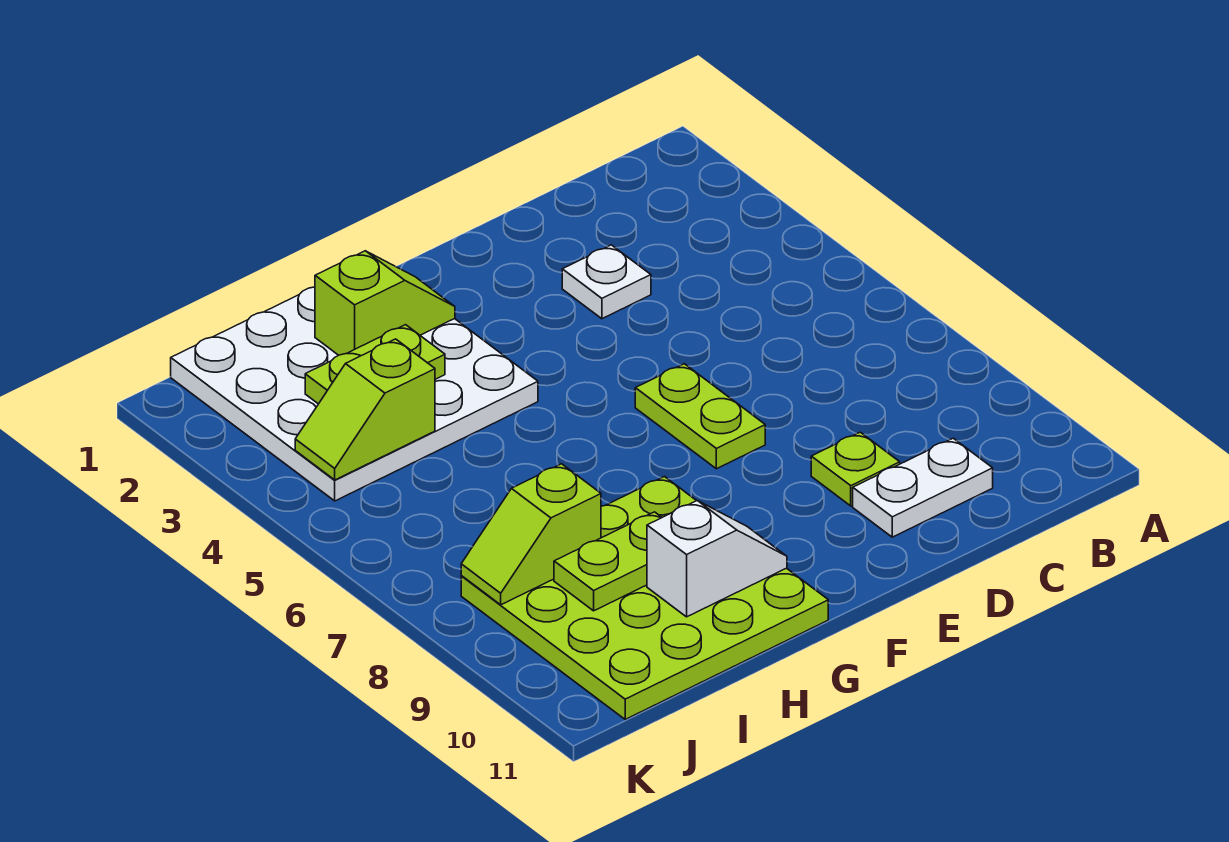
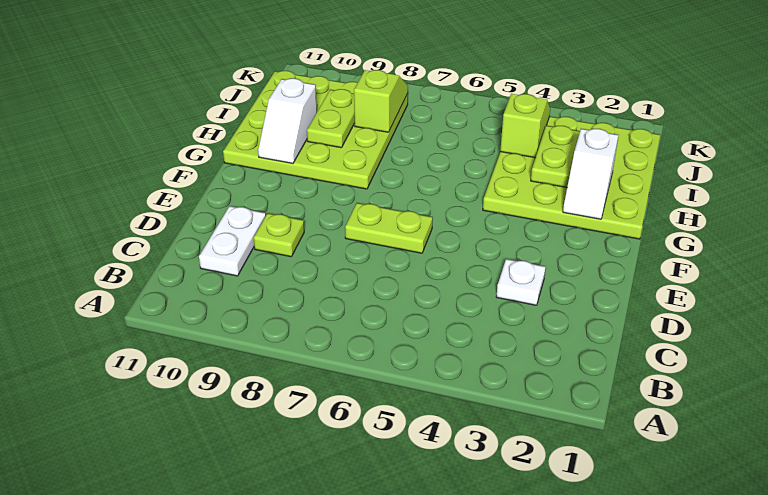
white 4x4 plate [171,287,538,501] -> lime 4x4 plate [483,116,660,239]
lime 1x2 slope [315,251,455,355] -> white 1x2 slope [563,129,619,219]

